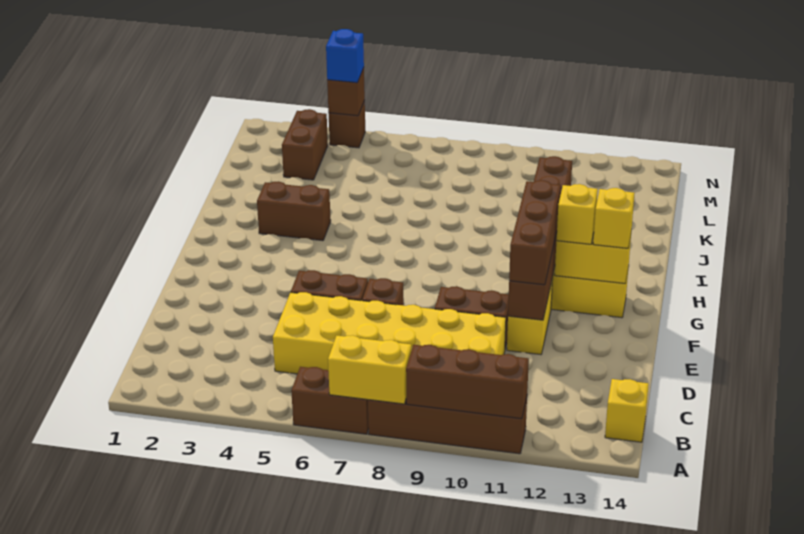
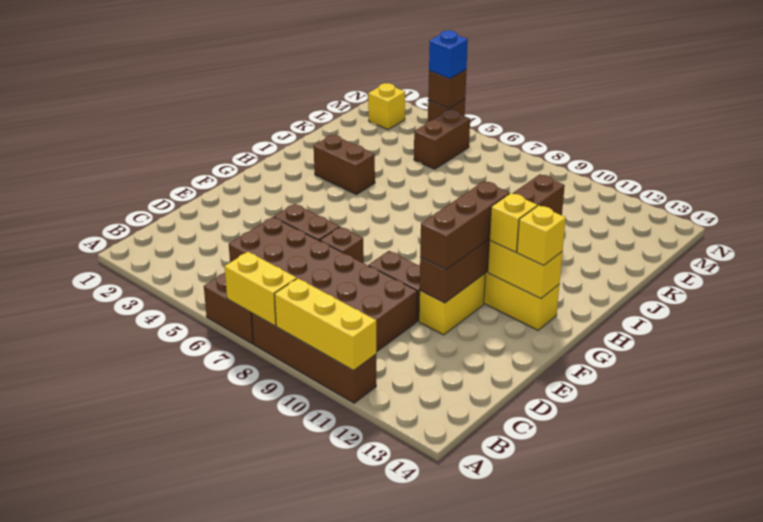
brown 1x3 brick [406,345,529,419] -> yellow 1x3 brick [274,278,376,371]
yellow 1x1 brick [605,379,649,442] -> yellow 1x1 brick moved to [368,83,405,130]
yellow 2x6 brick [273,292,506,374] -> brown 2x6 brick [229,217,417,352]
brown 1x2 brick [282,109,328,180] -> brown 1x2 brick moved to [414,110,470,169]

